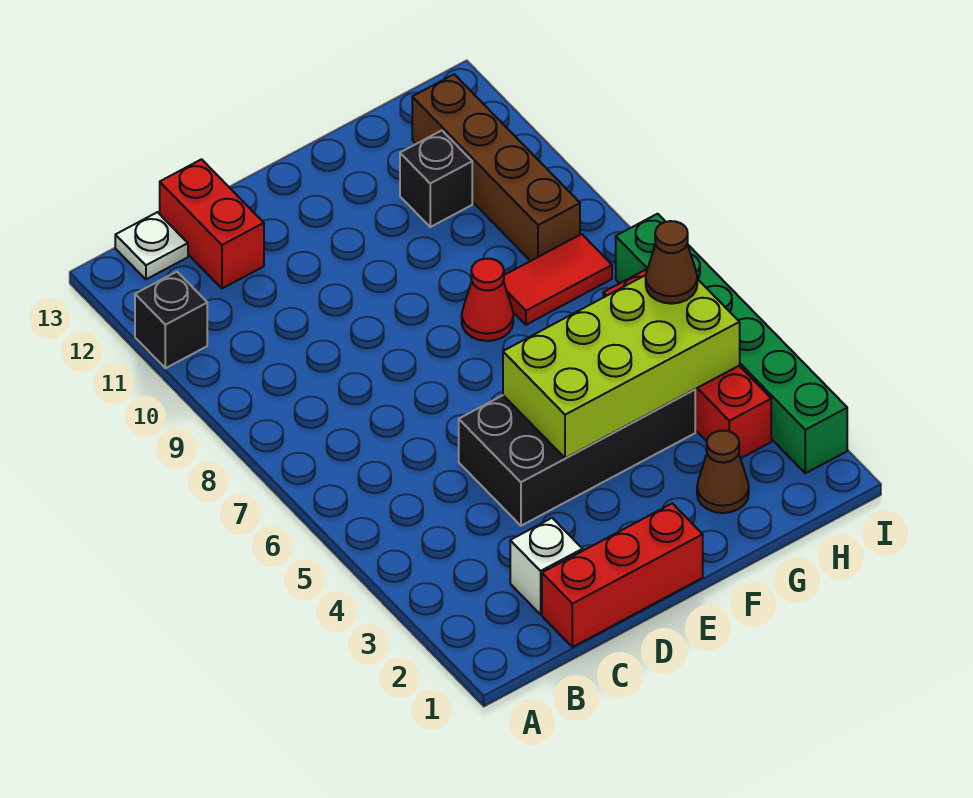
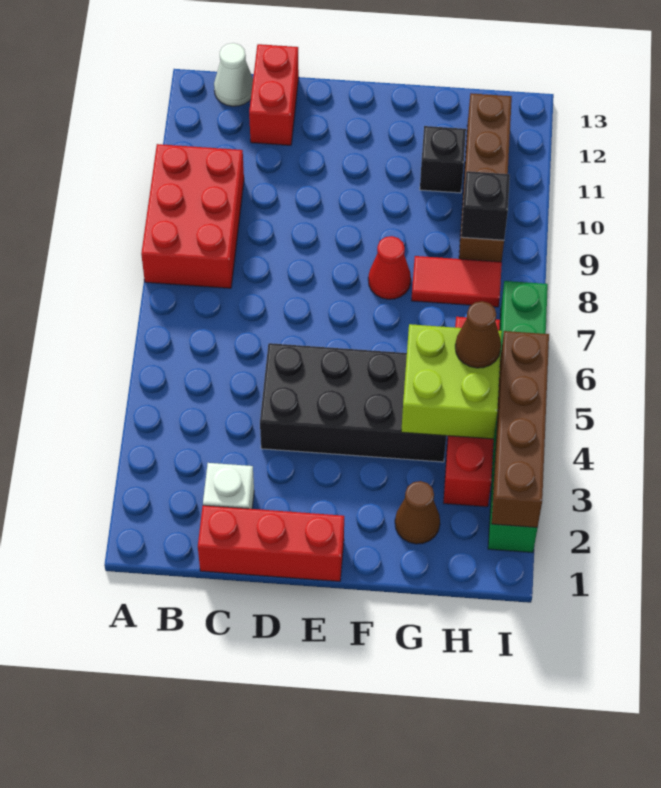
none -> red 2x3 brick [141,144,244,288]
black 1x1 brick [135,272,207,368] -> black 1x1 brick moved to [461,171,510,240]
white 1x1 plate [115,212,188,279] -> white 1x1 cone [214,43,253,106]
lime 2x4 brick [503,275,740,458] -> lime 2x2 brick [401,324,502,439]
none -> brown 1x4 brick [492,331,549,527]

